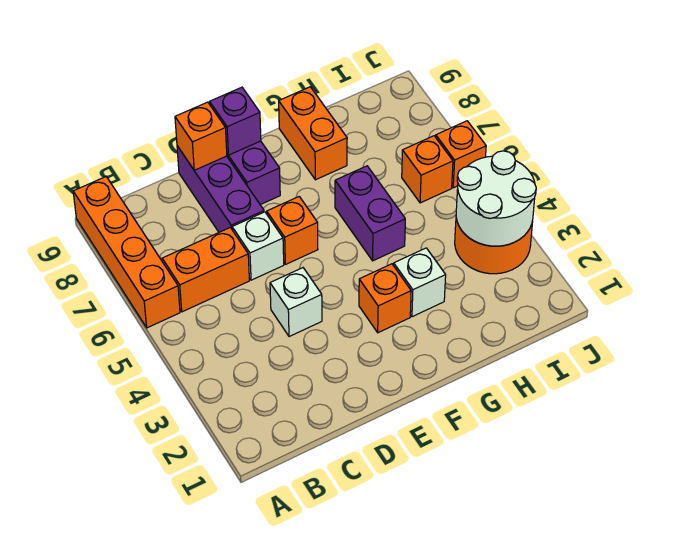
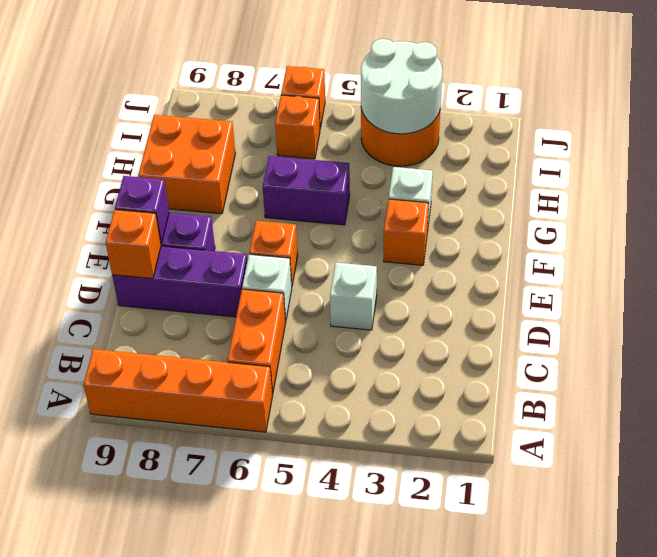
orange 1x2 brick [279,87,347,180] -> orange 2x2 brick [138,115,235,214]

